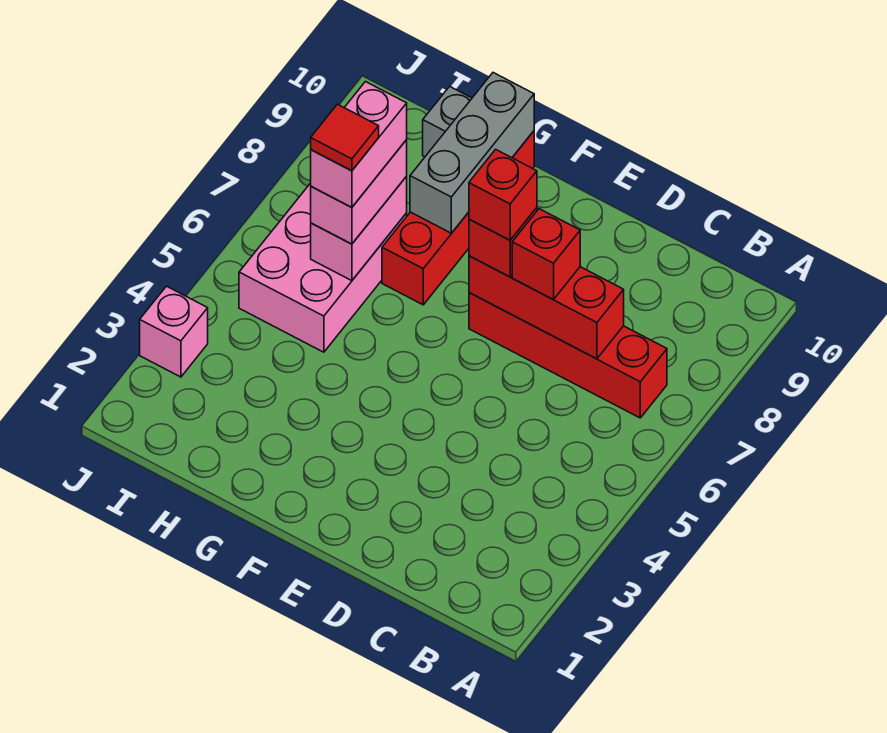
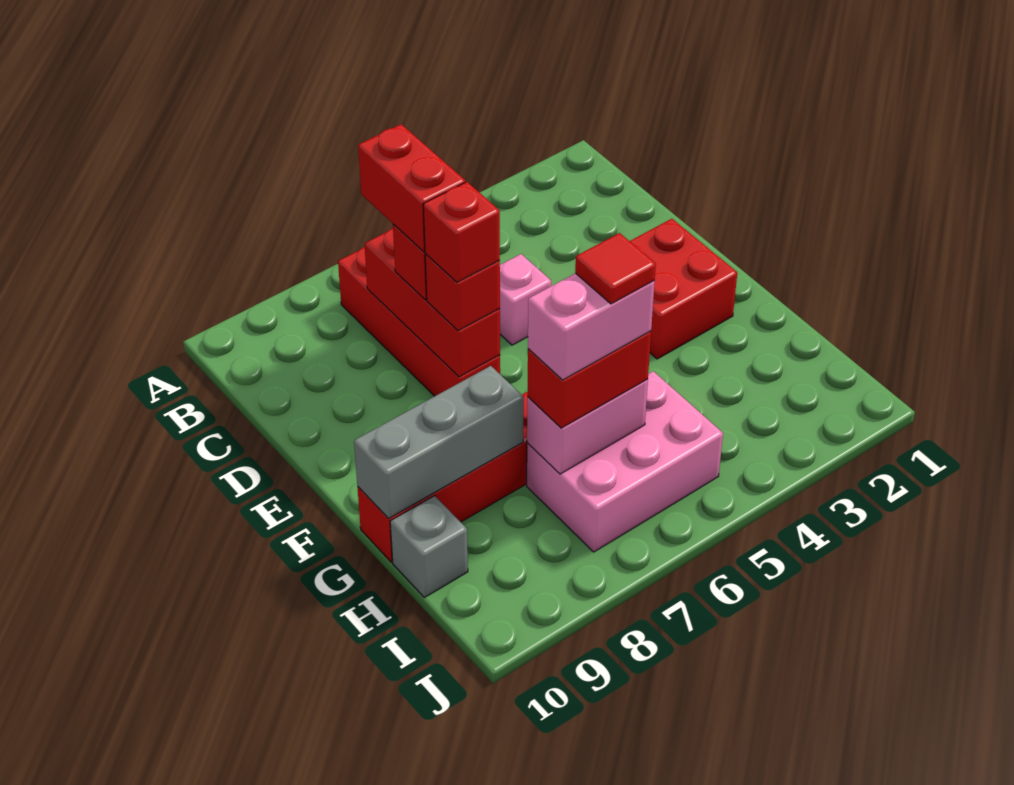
none -> red 1x2 brick [358,124,465,252]
none -> red 2x2 brick [630,219,737,359]
pink 1x2 brick [311,140,407,244] -> red 1x2 brick [527,331,651,428]
pink 1x1 brick [140,286,208,377] -> pink 1x1 brick moved to [500,254,551,345]

